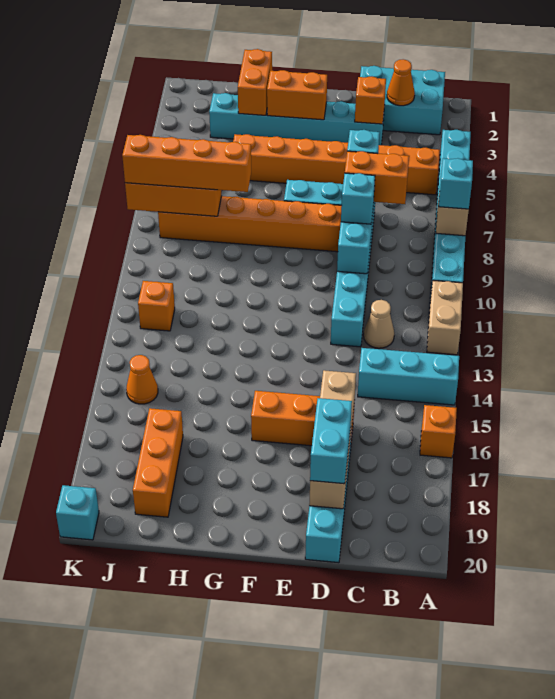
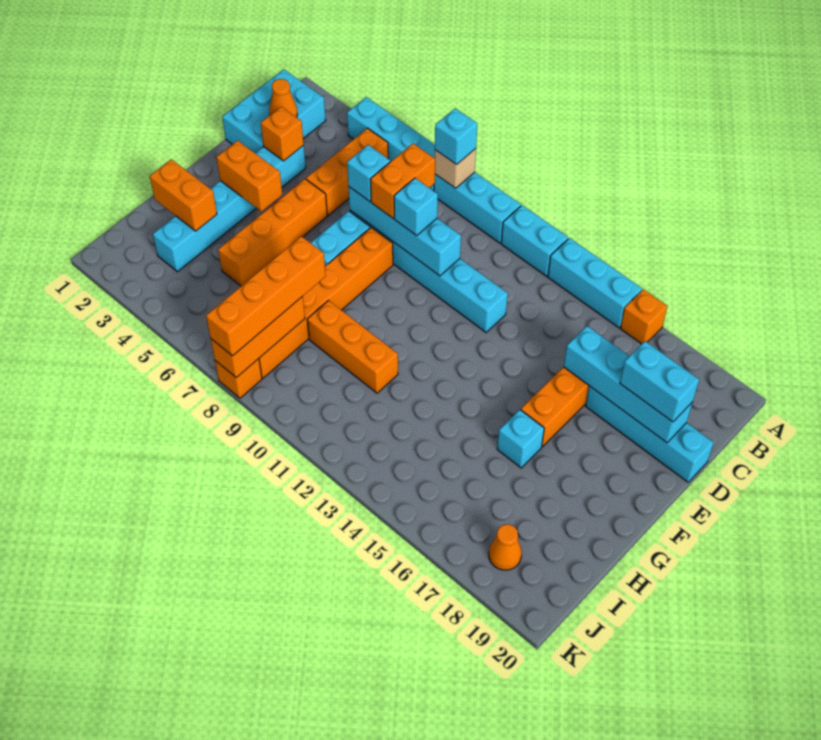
tan 1x2 brick [427,280,463,355] -> cyan 1x2 brick [501,205,568,276]
cyan 1x3 brick [358,348,459,405] -> cyan 1x3 brick turned to [548,238,642,328]
tan 1x1 cone [364,300,394,348] -> none
tan 1x4 brick [309,370,356,509] -> cyan 1x4 brick [564,326,693,443]
orange 1x2 brick [267,70,327,120] -> orange 1x2 brick turned to [216,141,282,212]
orange 1x3 brick [133,408,183,517] -> orange 1x3 brick moved to [307,300,398,393]
orange 1x1 brick [138,281,175,331] -> orange 1x1 brick moved to [215,359,262,398]
orange 1x1 cone [126,355,158,404] -> orange 1x1 cone moved to [489,524,522,570]
cyan 1x1 brick [56,485,99,540] -> cyan 1x1 brick moved to [497,410,544,468]

